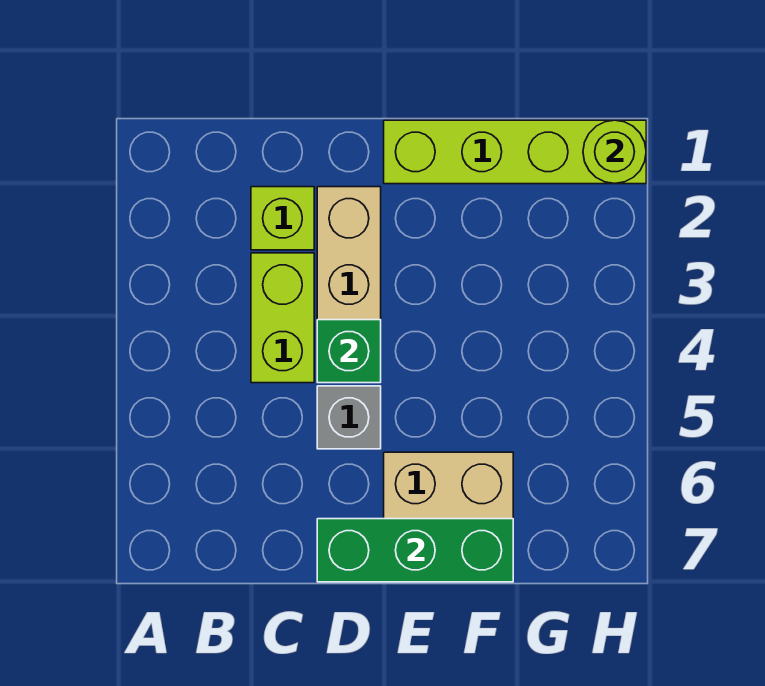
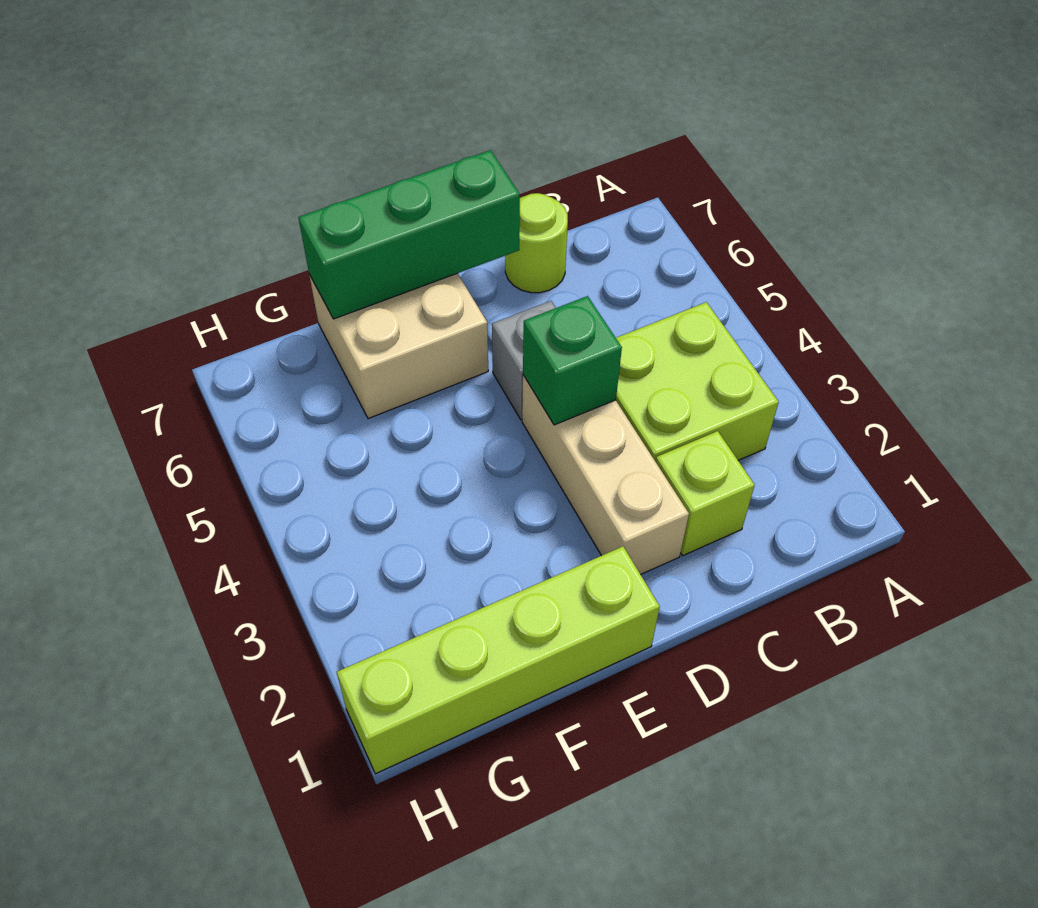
lime 1x2 brick [251,253,314,383] -> lime 2x2 brick [616,302,779,462]
lime 1x1 round brick [583,120,646,184] -> lime 1x1 round brick moved to [505,193,568,293]

